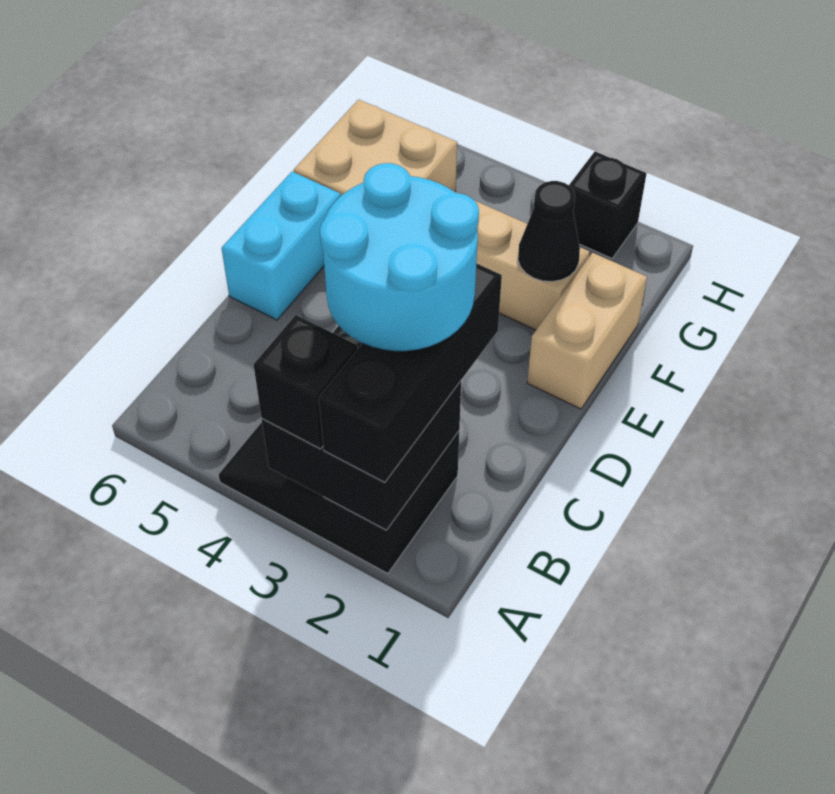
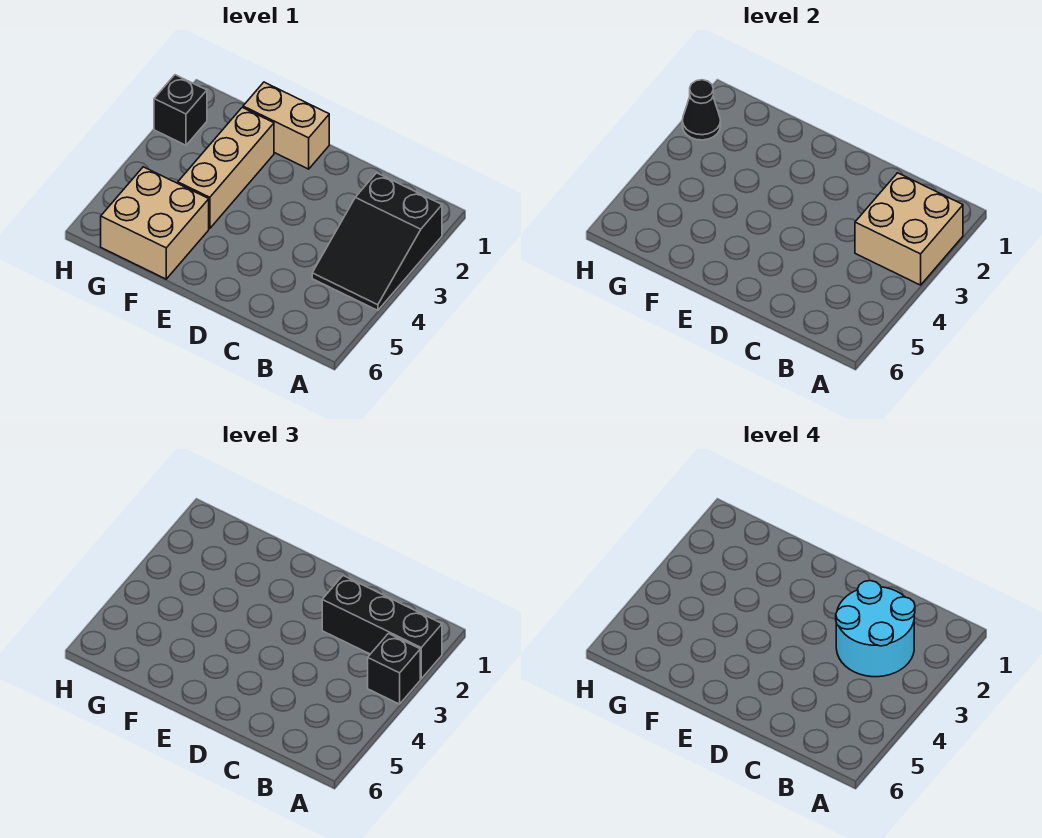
black 2x2 brick [262,326,461,530] -> tan 2x2 brick [855,173,963,285]
cyan 1x2 brick [222,172,341,320] -> none
black 1x1 cone [518,181,580,282] -> black 1x1 cone moved to [682,80,721,140]

